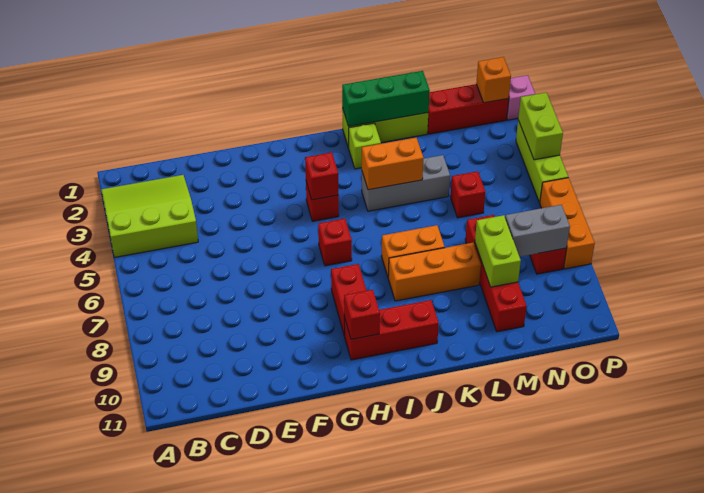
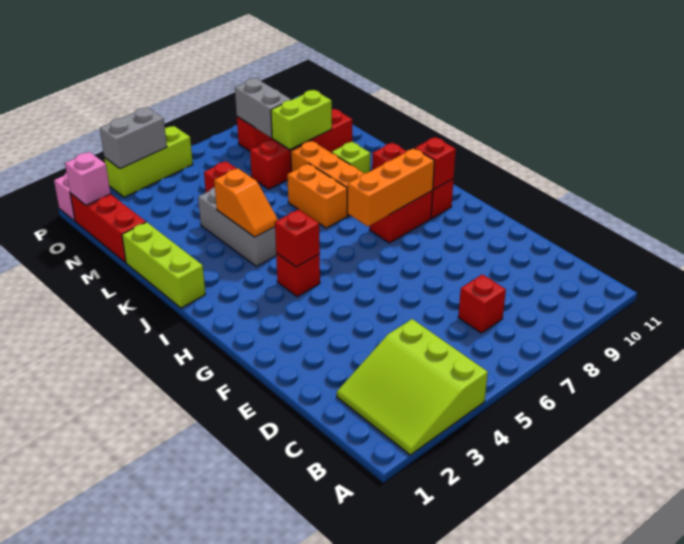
red 1x1 brick [318,219,352,266] -> red 1x1 brick moved to [458,274,506,333]
green 1x3 brick [342,71,430,126] -> none
lime 1x1 brick [349,123,381,169] -> lime 1x1 brick moved to [332,142,370,174]
orange 1x2 brick [362,138,423,190] -> orange 1x2 slope [214,168,278,237]
orange 1x1 brick [476,57,511,103] -> pink 1x1 brick [65,152,111,205]
lime 1x2 brick [518,92,563,160] -> grey 1x2 brick [100,107,167,169]
orange 1x3 brick [540,178,595,269] -> orange 1x3 brick moved to [348,148,434,226]

